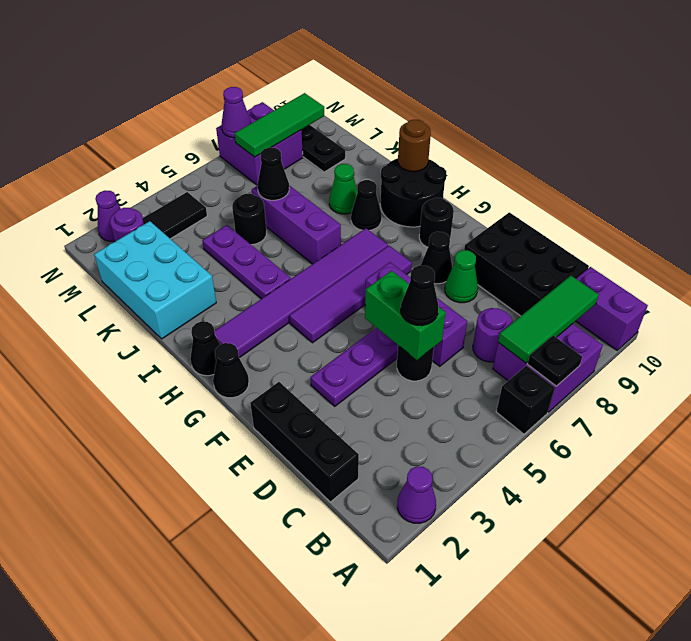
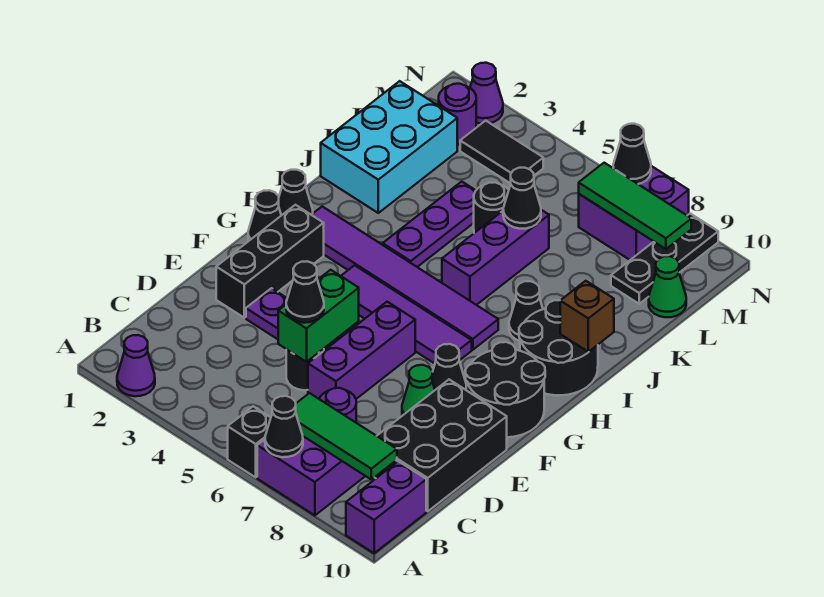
black 1x1 plate [528,335,582,386] -> black 1x1 cone [265,396,303,457]
black 1x3 brick [250,382,359,502] -> black 1x3 brick moved to [216,205,324,318]
black 1x1 round brick [419,198,454,247] -> black 2x2 round brick [465,342,545,437]
brown 1x1 round brick [398,120,431,172] -> brown 1x1 brick [560,281,614,352]
green 1x1 cone [329,164,357,214] -> green 1x1 cone moved to [649,256,686,317]
purple 1x1 cone [221,87,251,138] -> black 1x1 cone [613,124,651,184]

